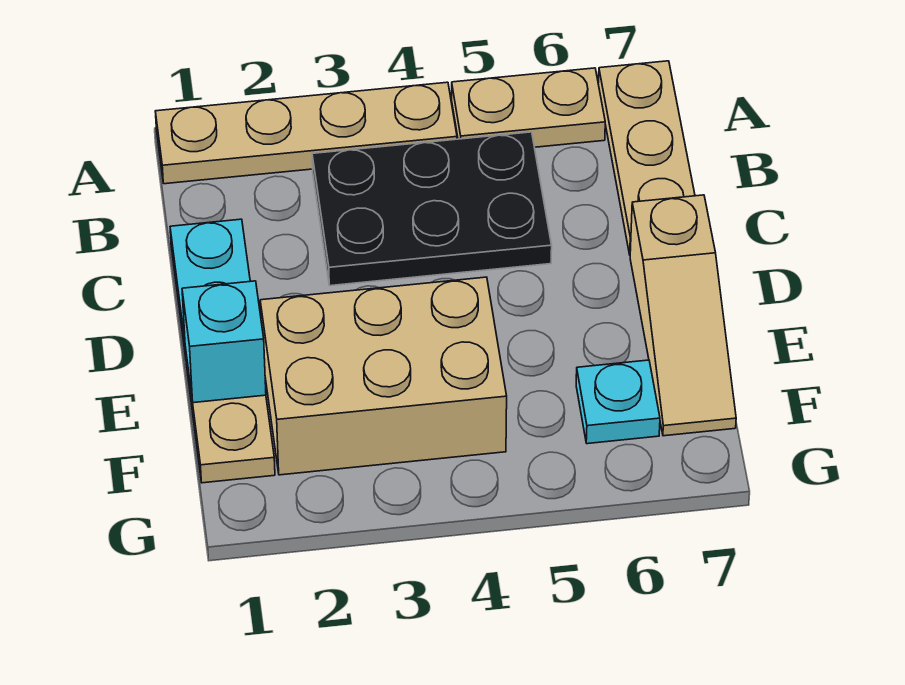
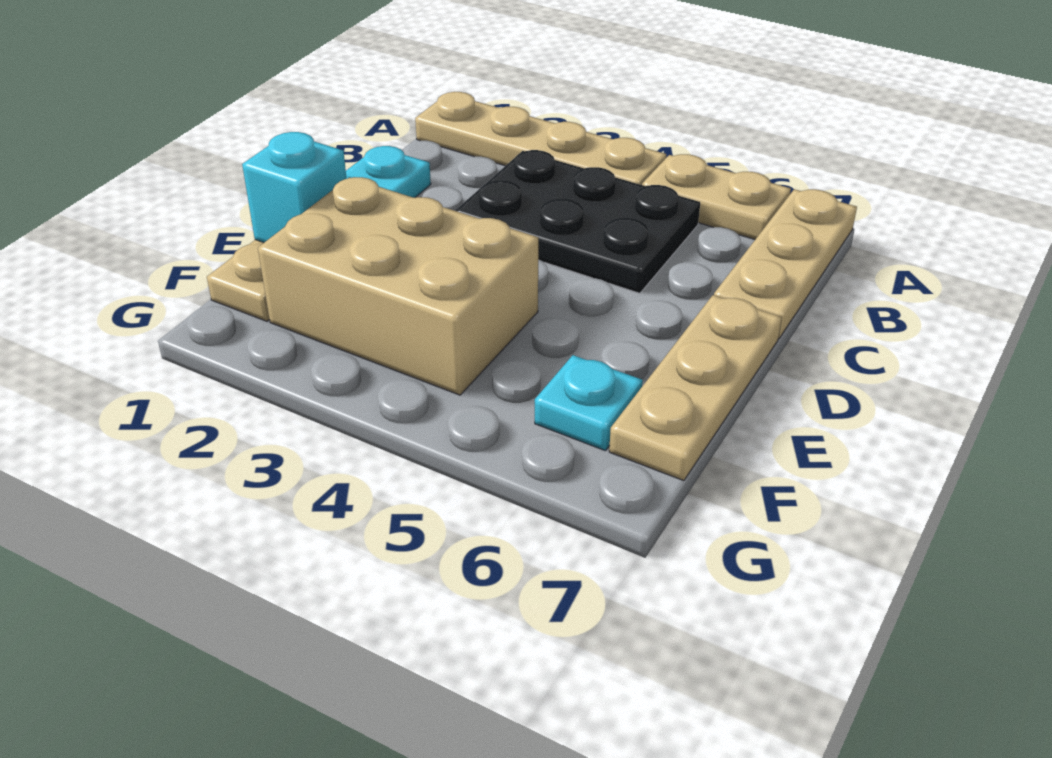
tan 1x3 slope [630,195,736,436] -> tan 1x3 plate [609,295,782,481]

